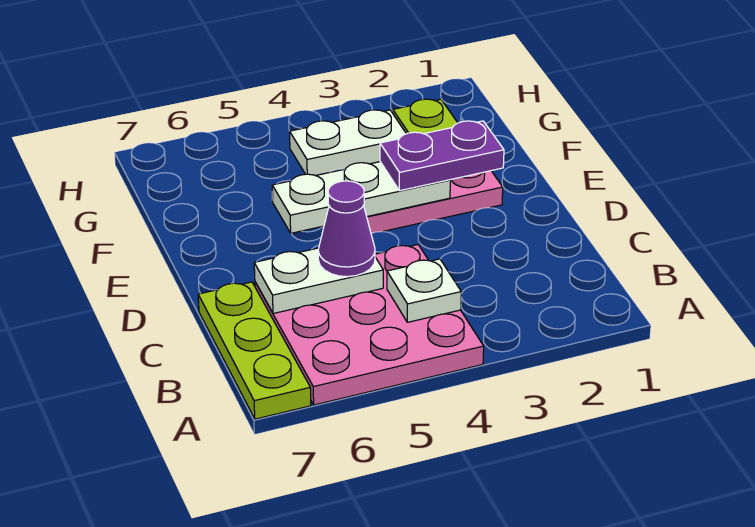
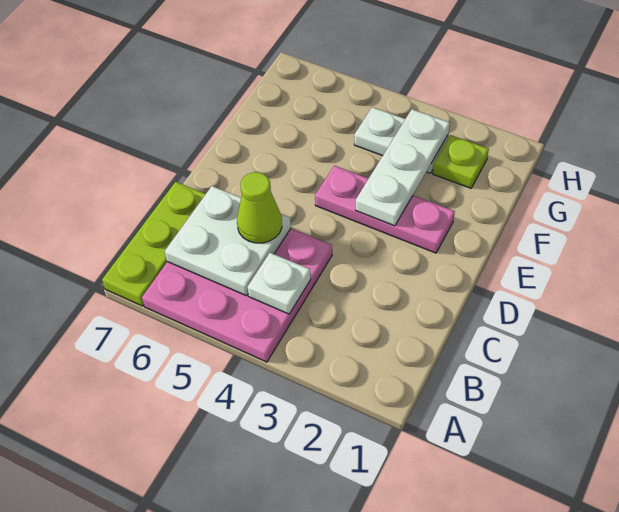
white 1x2 plate [254,248,383,314] -> white 2x2 plate [165,186,291,296]
purple 1x1 cone [318,181,375,277] -> lime 1x1 cone [237,172,282,243]
purple 1x2 plate [380,121,504,191] -> none
white 1x3 plate [272,162,450,233] -> white 1x3 plate turned to [355,109,450,226]

